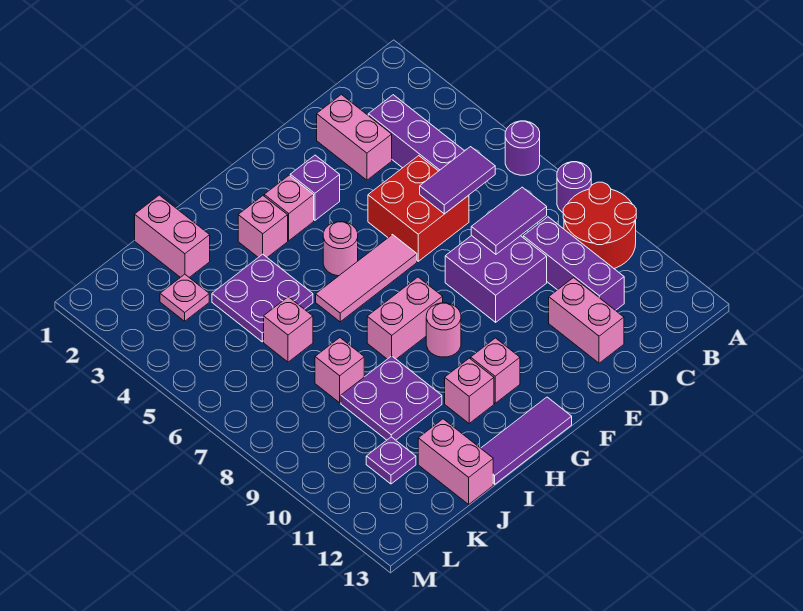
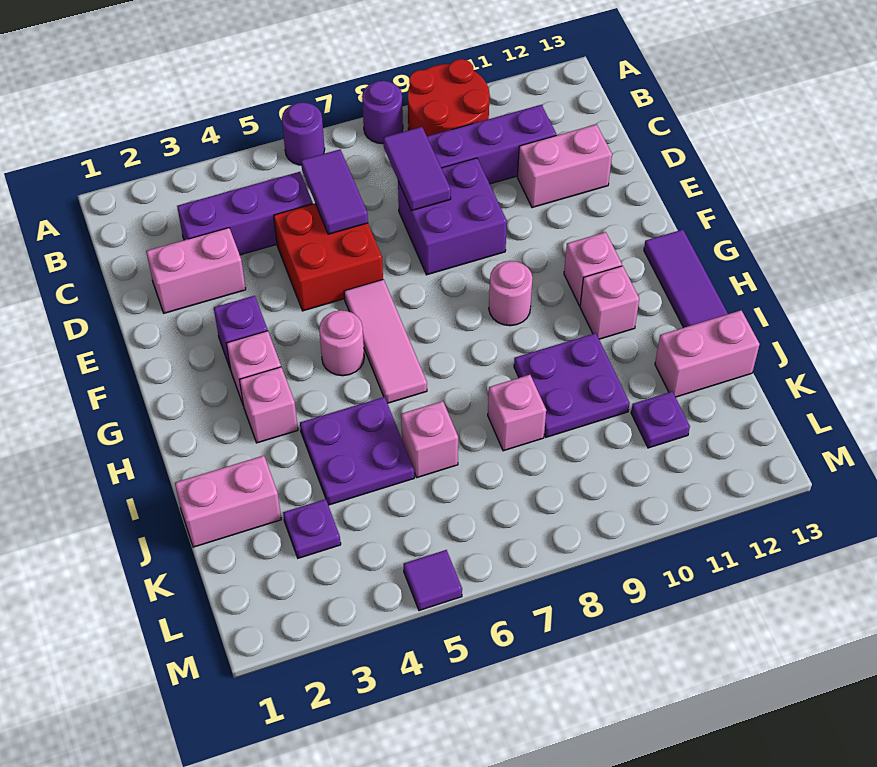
pink 1x2 brick [367,277,443,359] -> none
pink 1x1 plate [160,274,209,321] -> purple 1x1 plate [283,499,341,558]
none -> purple 1x1 tile [404,550,462,611]

